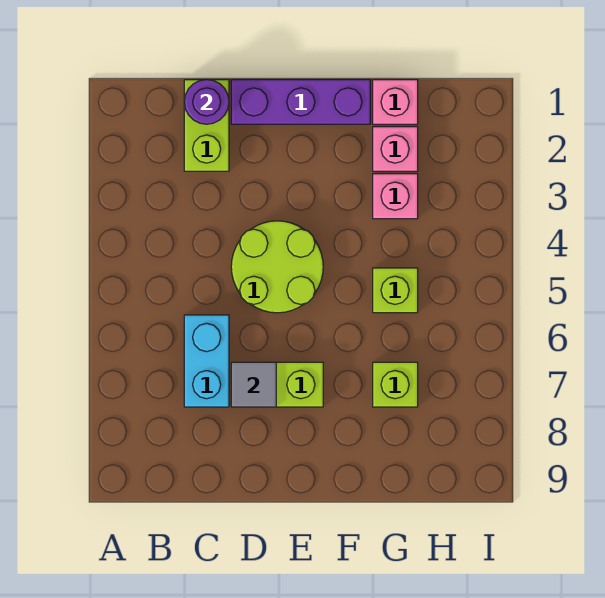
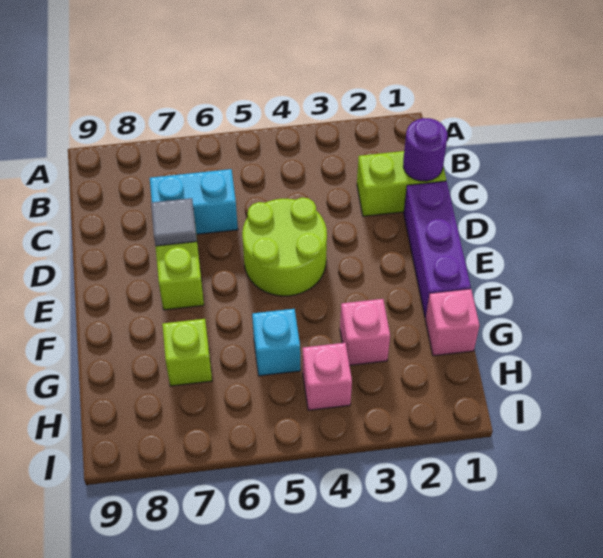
pink 1x1 brick [373,127,418,171] -> pink 1x1 brick moved to [303,343,352,410]
lime 1x1 brick [373,268,418,313] -> cyan 1x1 brick [252,309,300,376]

